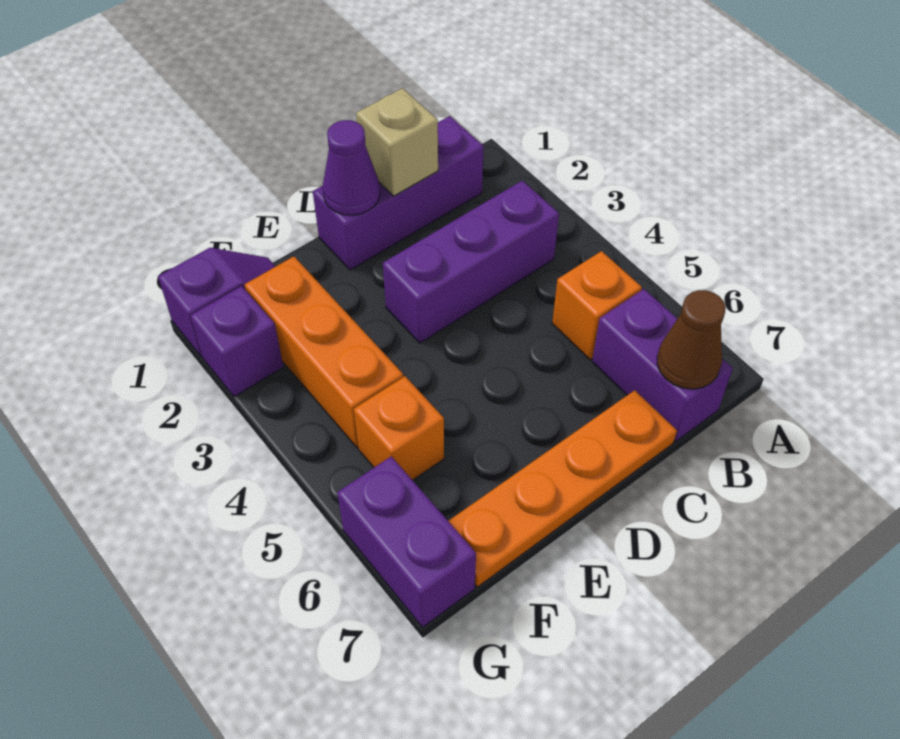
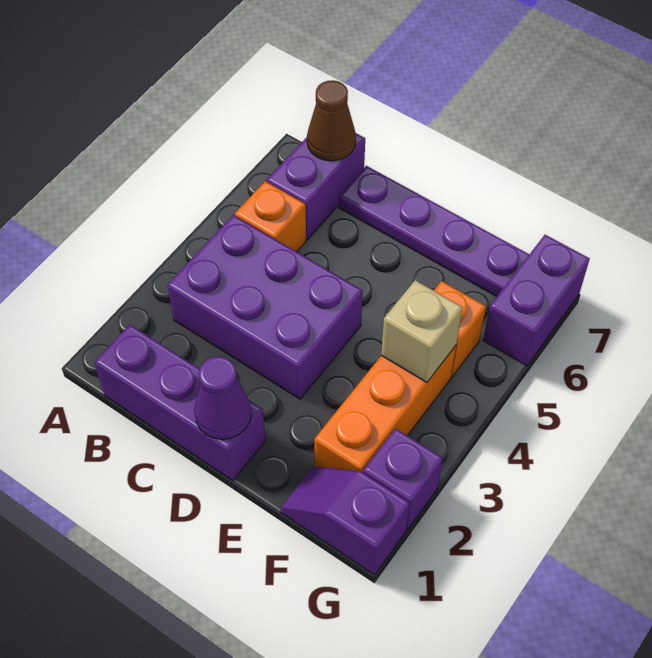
purple 1x3 brick [383,180,559,343] -> purple 2x3 brick [167,215,363,399]
tan 1x1 brick [356,88,438,196] -> tan 1x1 brick moved to [381,280,462,382]
orange 1x4 plate [449,390,677,587] -> purple 1x4 plate [339,166,529,297]

